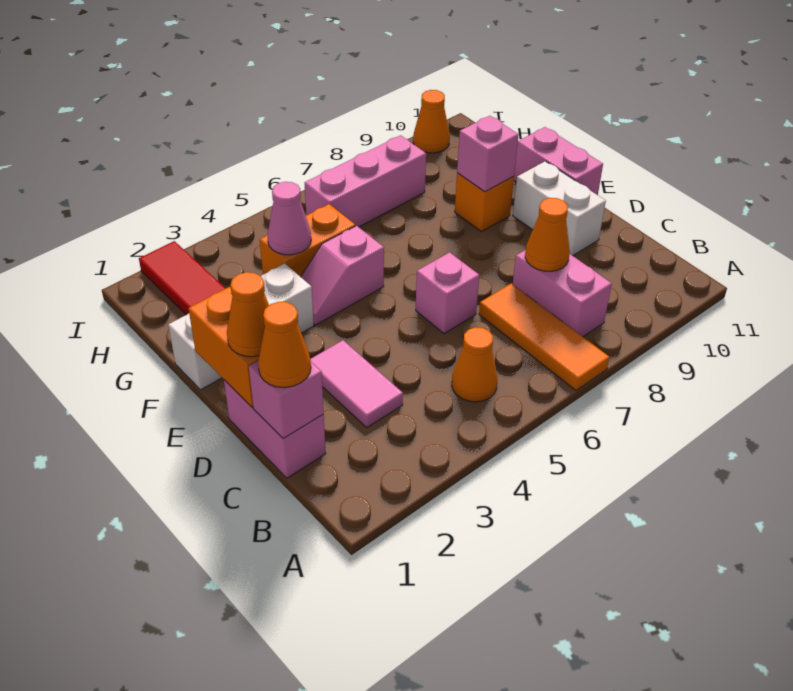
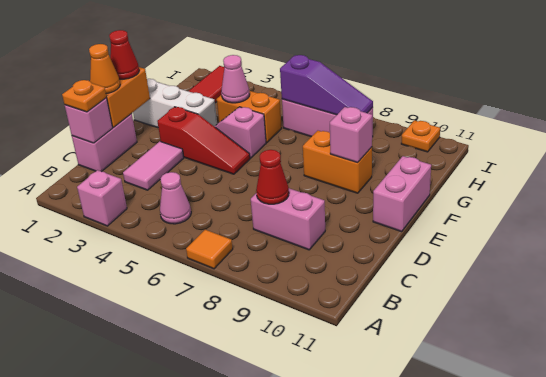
orange 1x3 tile [479,284,609,390] -> orange 1x1 tile [186,230,233,269]
orange 1x1 cone [452,327,497,402] -> pink 1x1 cone [160,172,191,224]
pink 1x2 brick [513,250,612,337] -> pink 1x2 brick turned to [251,188,325,250]
orange 1x1 cone [258,302,311,388] -> orange 1x1 plate [62,80,106,112]
orange 1x1 cone [525,198,570,272] -> red 1x1 cone [256,150,289,204]
pink 1x1 brick [416,252,479,334] -> pink 1x1 brick moved to [77,170,127,226]
white 1x2 brick [513,161,606,256] -> none
none -> red 1x1 cone [109,30,139,79]
none -> red 1x3 slope [157,107,250,174]
orange 1x1 brick [455,173,514,232] -> orange 1x2 brick [303,131,372,193]
none -> purple 1x3 slope [280,55,373,115]
orange 1x1 cone [413,90,450,153] -> orange 1x1 plate [401,120,440,152]

